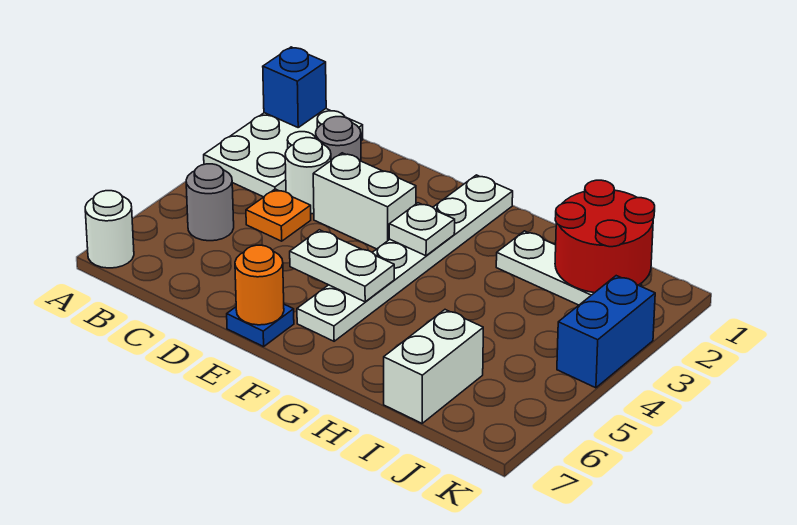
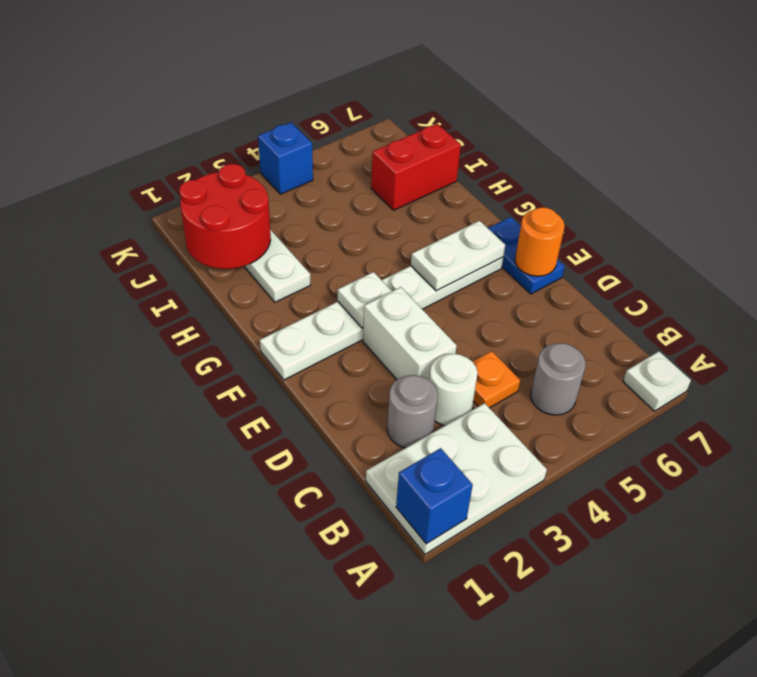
white 1x1 round brick [85,191,134,268] -> white 1x1 plate [623,351,691,411]
white 1x2 plate [290,230,394,302] -> white 1x2 plate turned to [411,221,505,291]
blue 1x1 plate [227,304,294,347] -> blue 1x2 plate [488,217,565,294]
white 1x2 brick [384,310,483,423] -> red 1x2 brick [371,124,461,210]
blue 1x2 brick [557,276,655,388] -> blue 1x1 brick [258,122,313,194]

